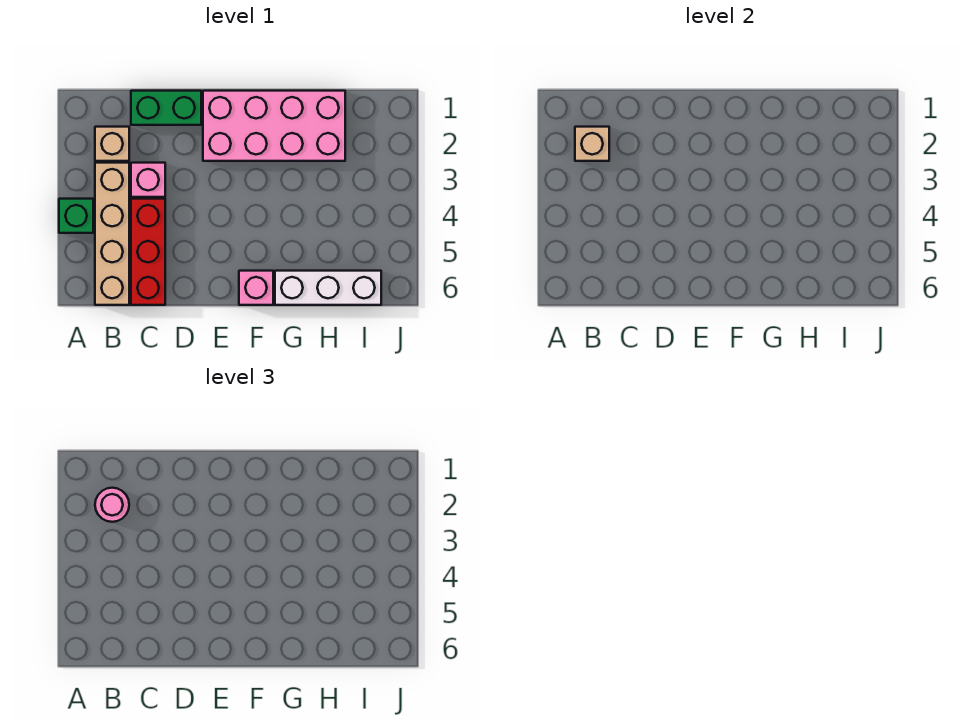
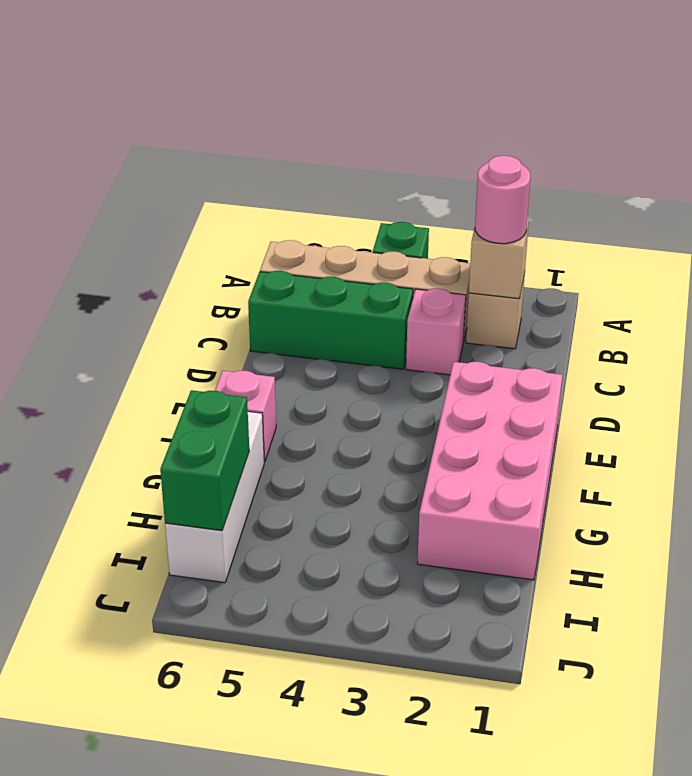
green 1x2 brick [131,91,201,125] -> green 1x2 brick moved to [160,390,249,531]
red 1x3 brick [131,199,165,305] -> green 1x3 brick [248,271,413,369]

